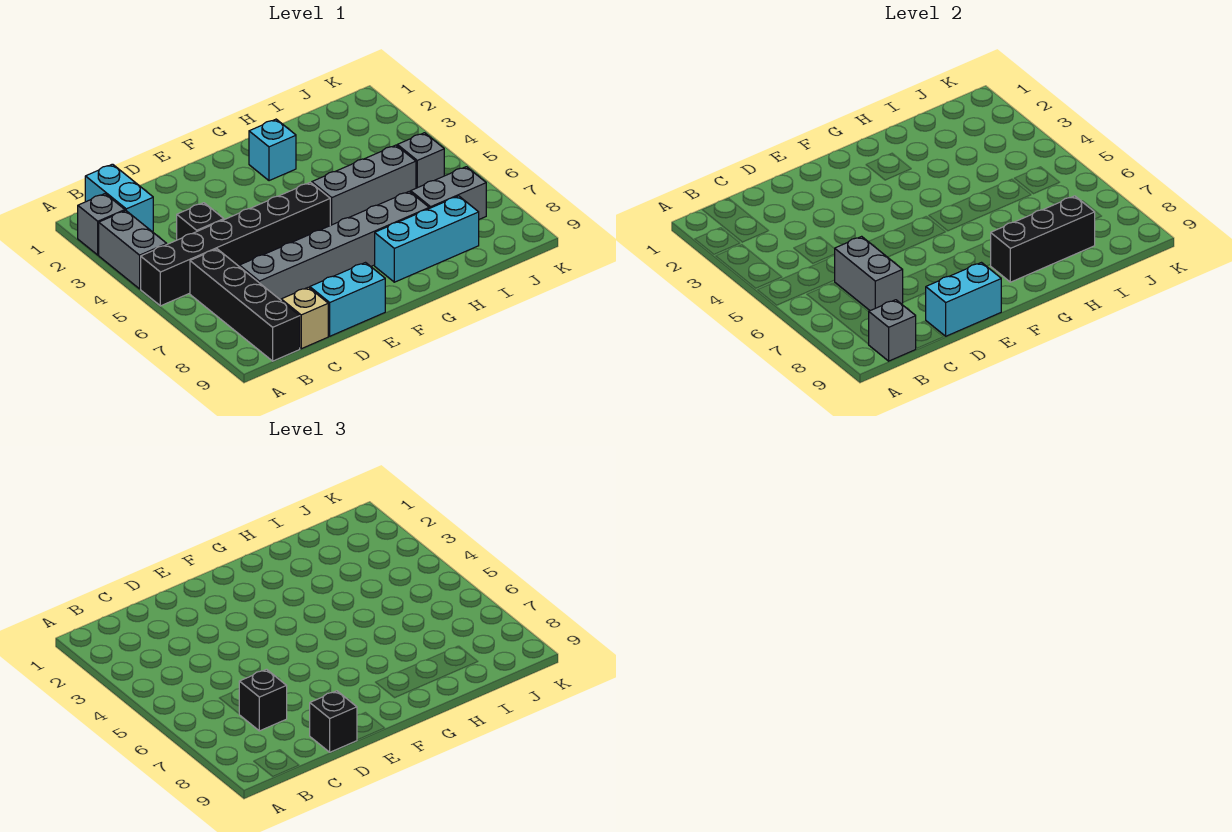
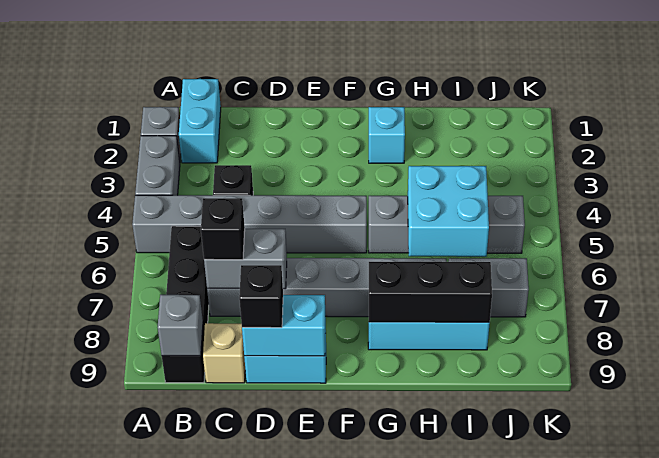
black 1x6 brick [141,182,330,306] -> grey 1x6 brick [132,195,367,253]
grey 1x2 brick [835,236,903,311] -> grey 1x2 brick turned to [204,229,287,289]
none -> cyan 2x2 brick [408,166,489,257]

